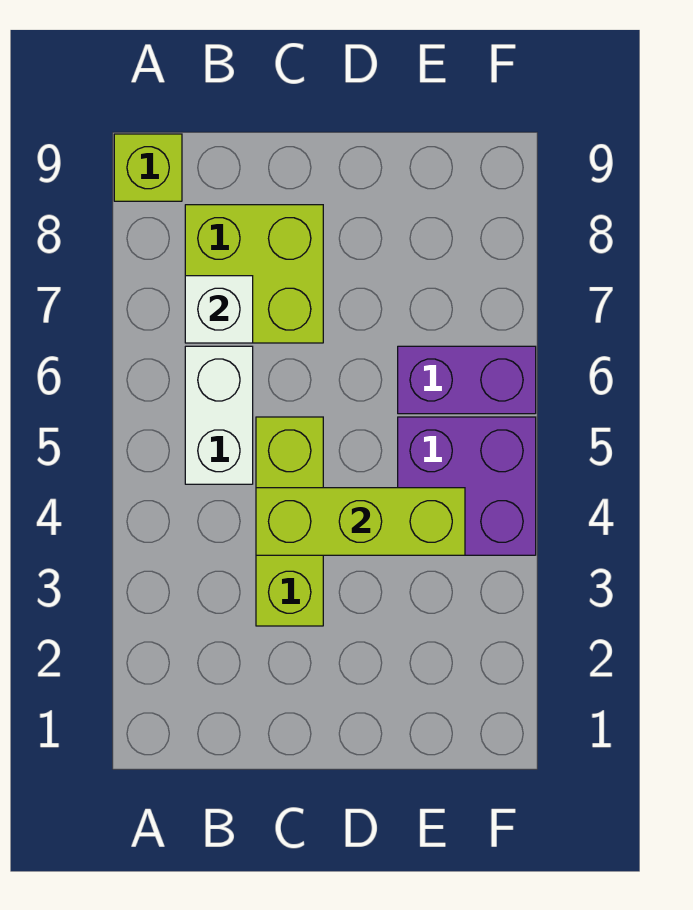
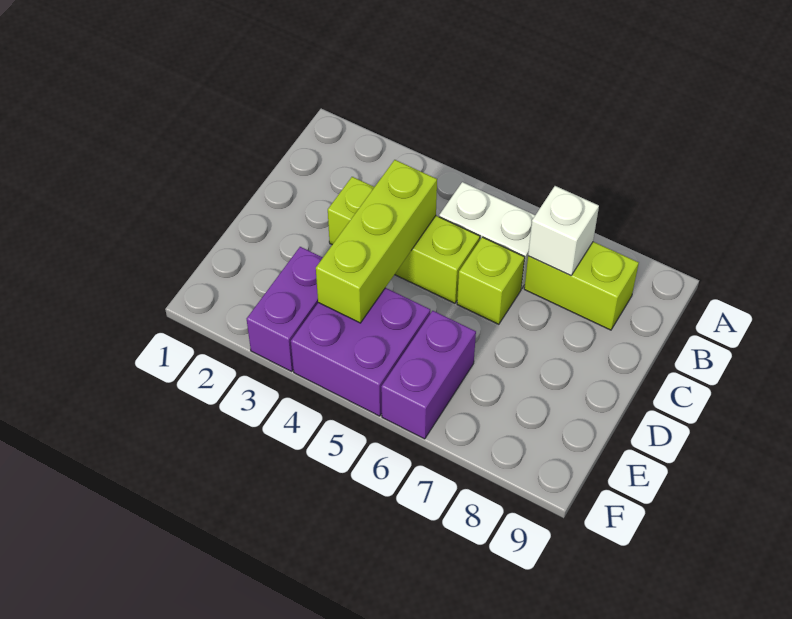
lime 1x1 brick [114,134,182,201] -> lime 1x1 brick moved to [457,237,525,324]
lime 2x2 brick [185,205,323,343] -> lime 1x2 brick [524,242,639,330]
none -> purple 1x2 brick [247,247,323,371]

